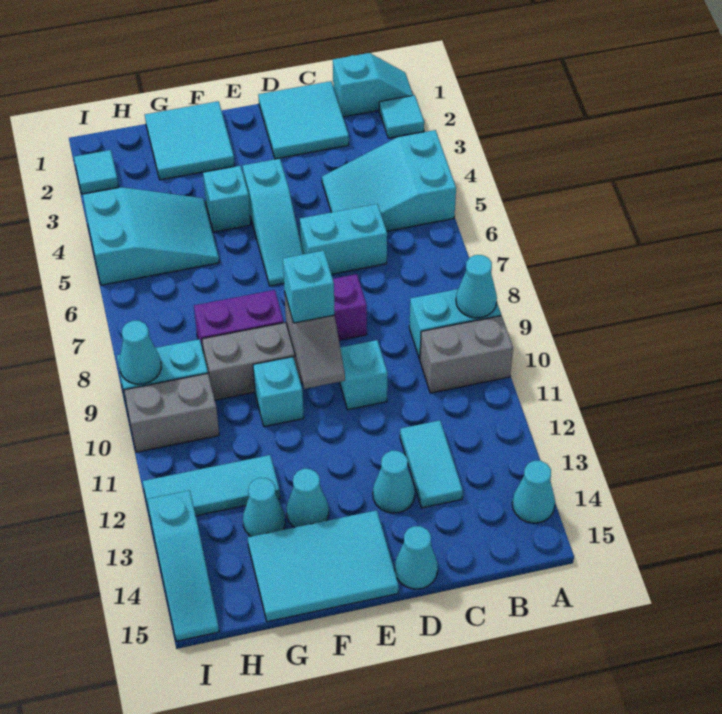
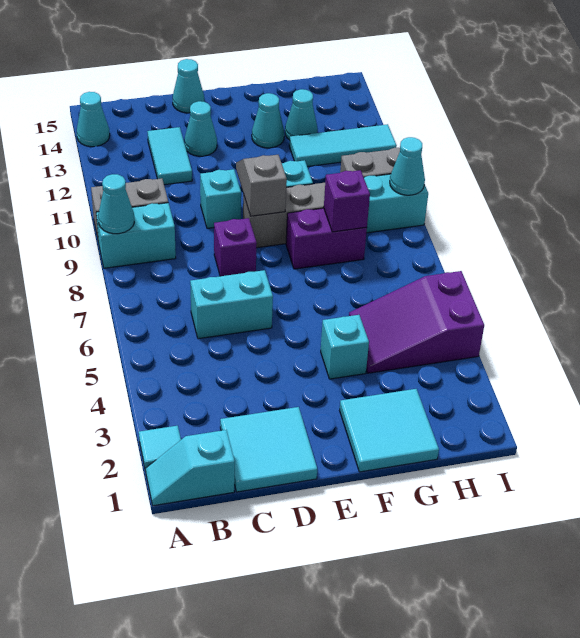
cyan 2x3 slope [322,130,456,231] -> none
cyan 1x3 slope [243,159,303,286] -> none
cyan 1x1 brick [283,251,334,323] -> none
cyan 2x3 tile [248,510,399,622] -> none
cyan 2x3 slope [83,187,219,285] -> purple 2x3 slope [349,271,484,373]
none -> purple 1x1 brick [324,170,370,232]
cyan 1x1 tile [74,150,119,194] -> none
cyan 1x3 slope [147,490,219,641] -> none

